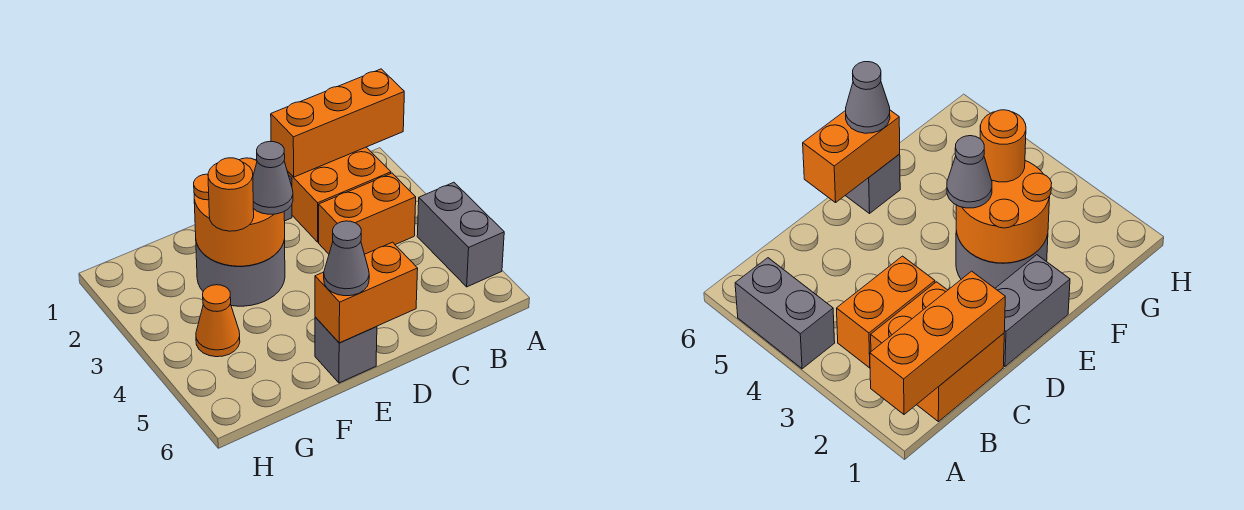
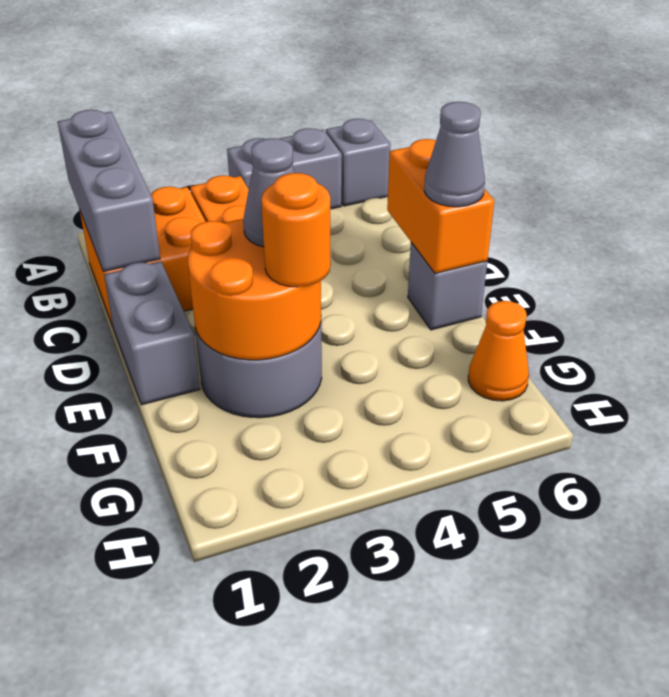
orange 1x3 brick [271,69,404,177] -> grey 1x3 brick [58,110,160,272]
none -> grey 1x1 brick [326,119,391,206]
orange 1x1 cone [196,285,240,357] -> orange 1x1 cone moved to [468,301,529,401]

